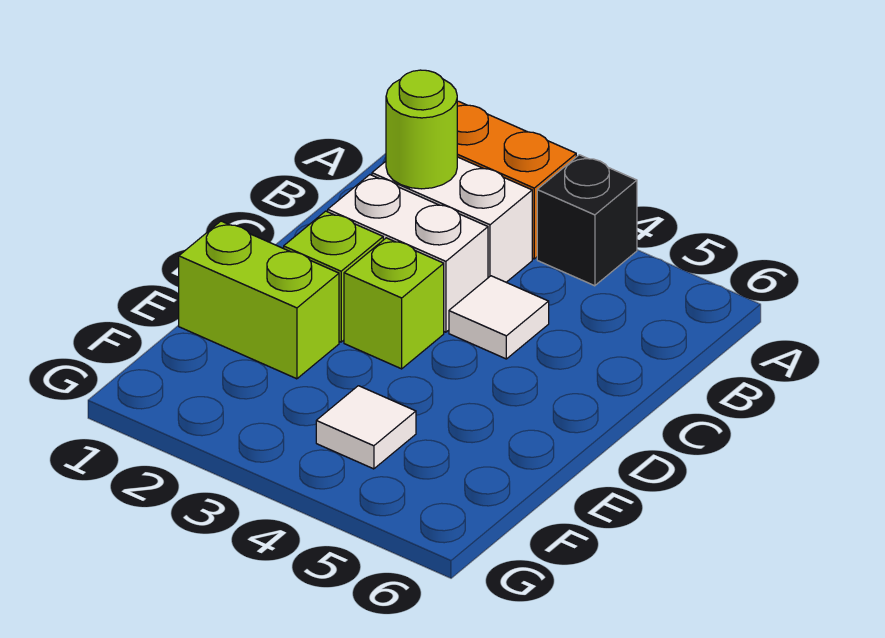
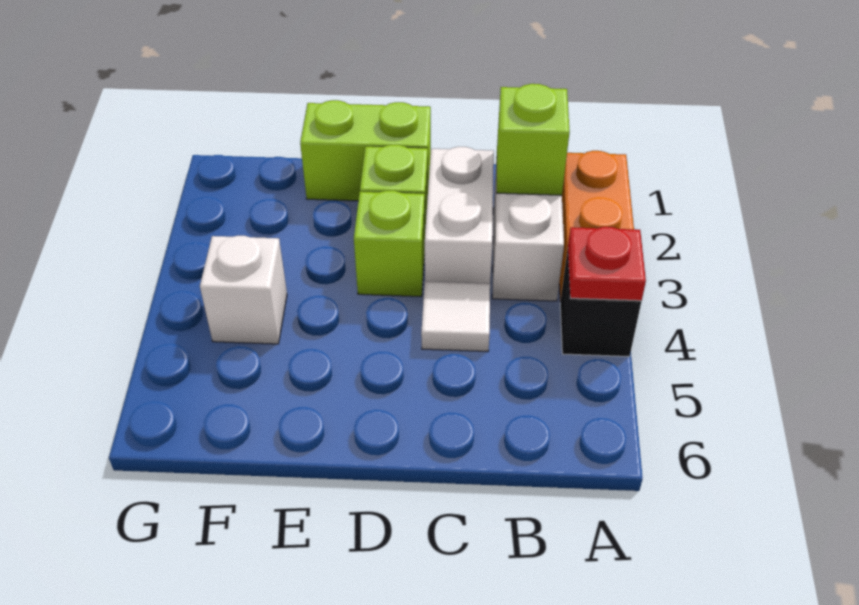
none -> red 1x1 plate [568,227,646,301]
lime 1x1 round brick [386,70,457,189] -> lime 1x1 brick [497,84,570,195]
lime 1x2 brick [179,221,339,379] -> lime 1x2 brick turned to [300,100,431,201]
white 1x1 tile [316,386,416,469] -> white 1x1 brick [200,236,287,344]

